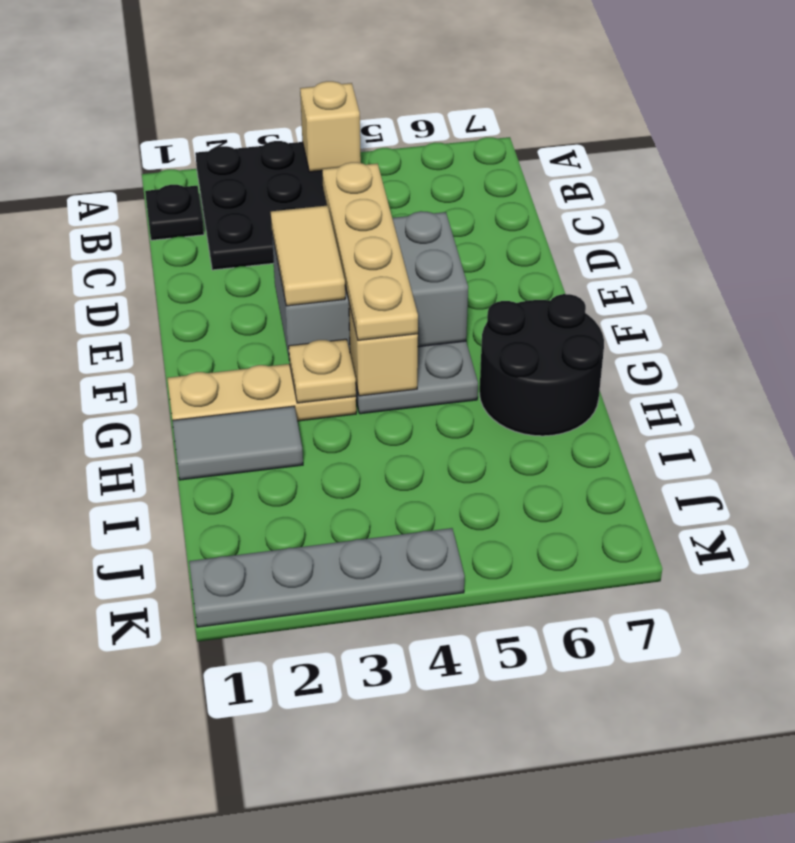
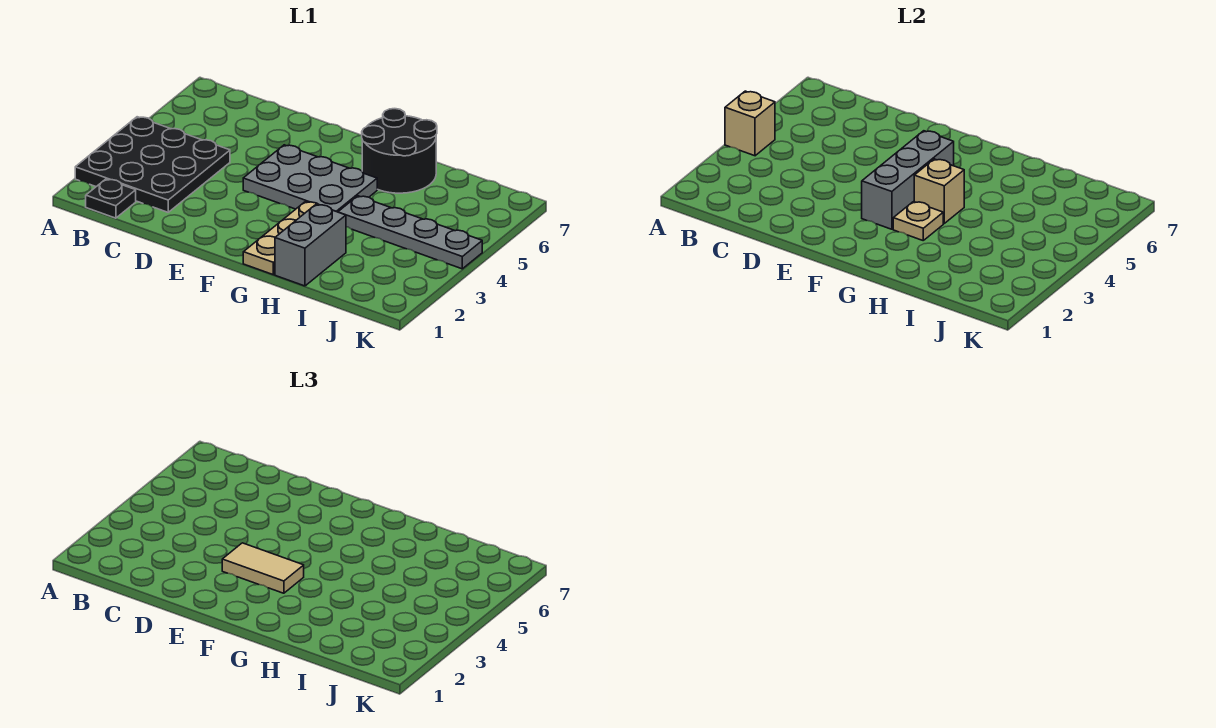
tan 1x4 plate [322,162,418,340] -> none
grey 2x3 brick [272,211,468,357] -> grey 1x3 brick [862,131,954,229]
grey 1x2 tile [172,406,303,480] -> grey 1x2 brick [275,205,346,286]
grey 1x4 plate [189,528,465,627] -> grey 1x4 plate turned to [338,196,482,269]

